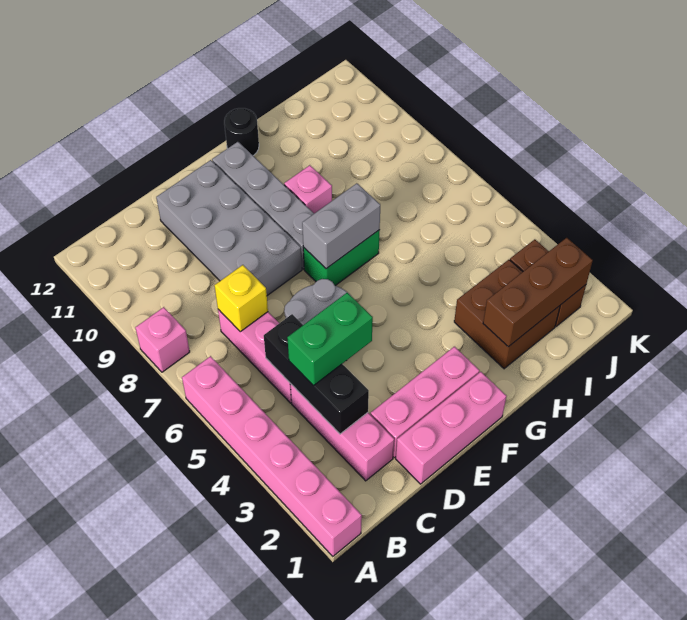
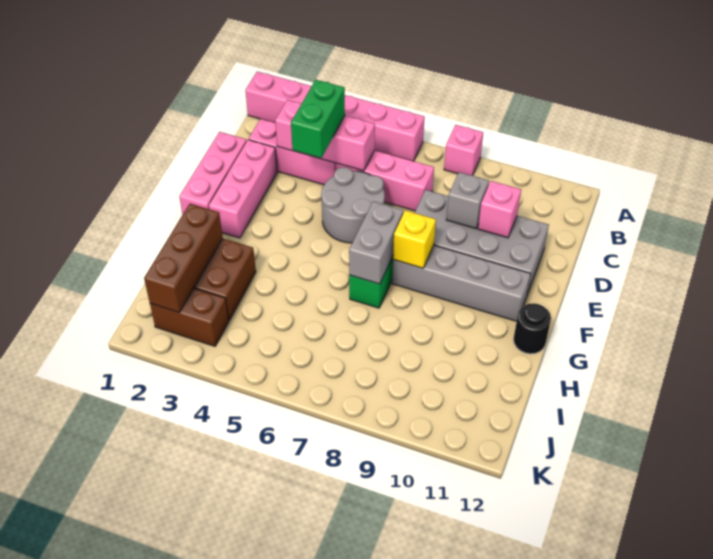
black 1x3 brick [264,314,369,434] -> pink 1x3 brick [275,100,375,171]
yellow 1x1 brick [214,265,268,332] -> yellow 1x1 brick moved to [393,210,436,268]
none -> grey 1x1 brick [446,172,489,229]
pink 1x1 brick [284,165,332,213] -> pink 1x1 brick moved to [478,181,521,238]

